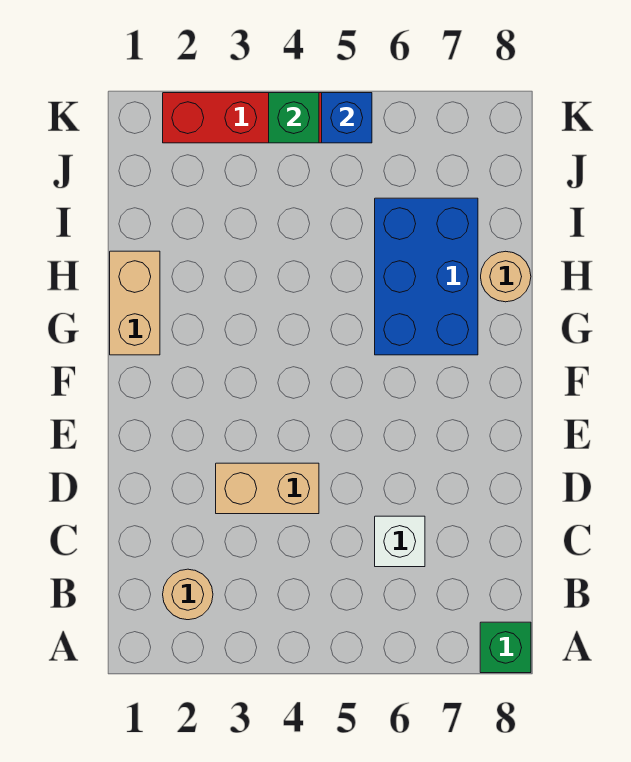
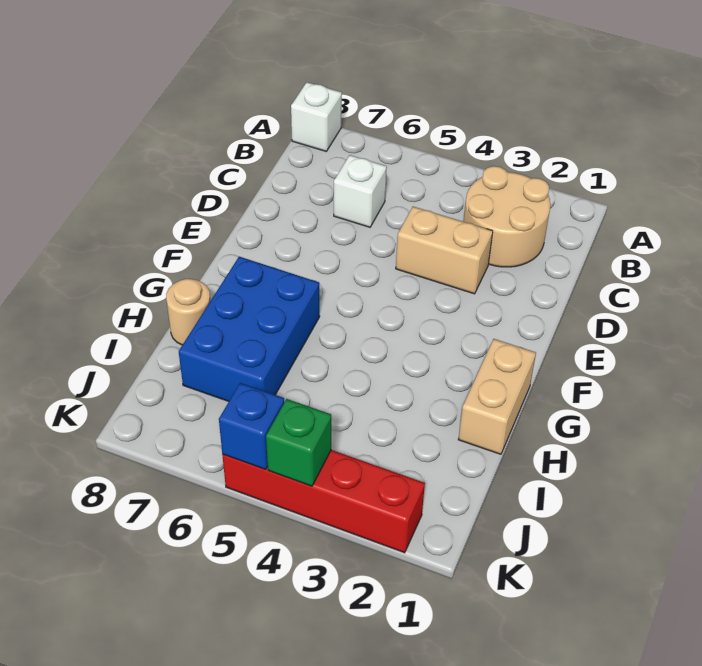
green 1x1 brick [480,622,531,673] -> white 1x1 brick [291,82,342,151]
tan 1x1 round brick [163,569,213,620] -> tan 2x2 round brick [464,166,550,267]

